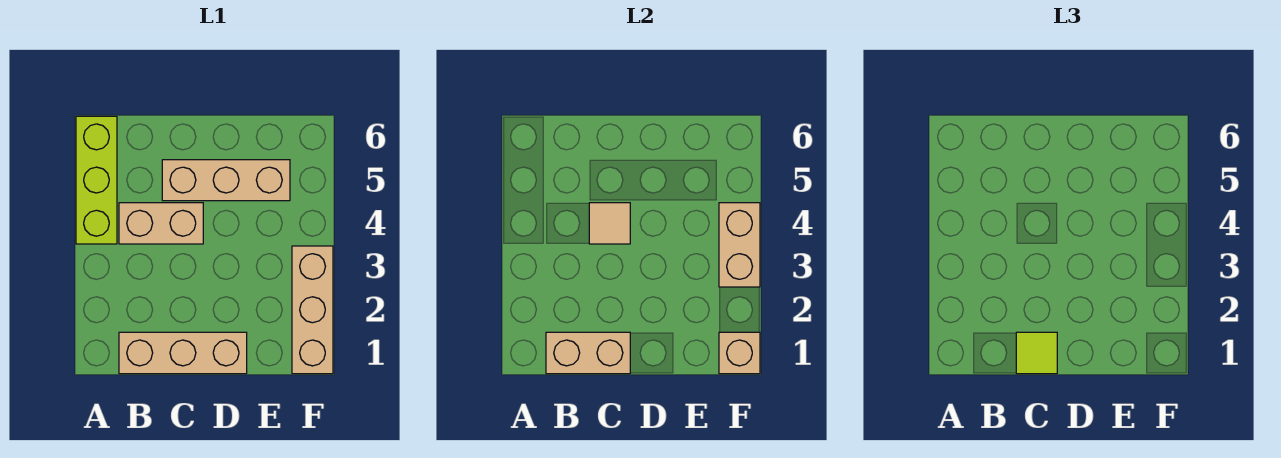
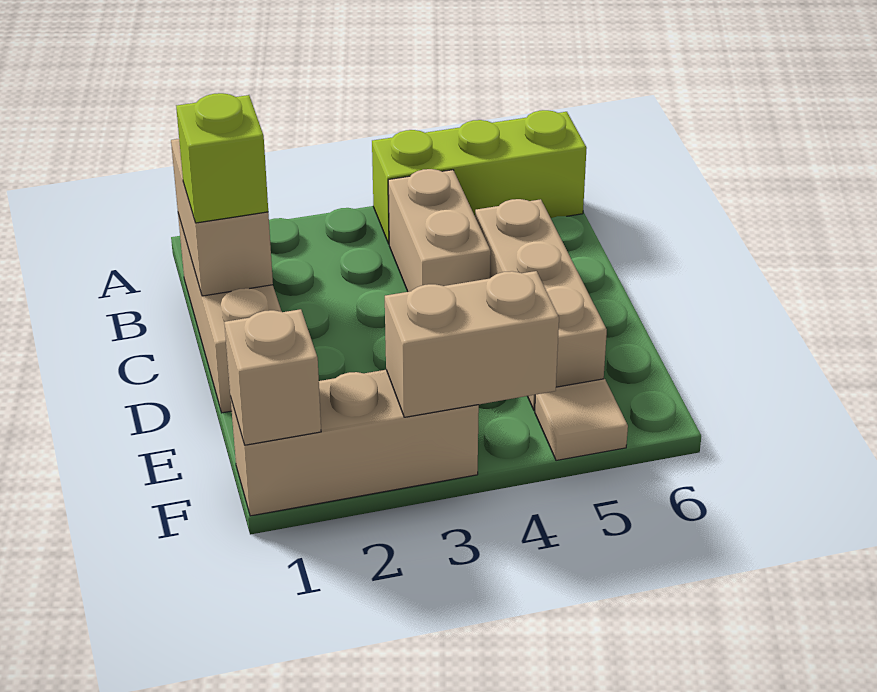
lime 1x1 tile [1016,332,1057,374] -> lime 1x1 brick [176,93,268,223]
tan 1x1 tile [589,203,630,244] -> tan 1x1 tile moved to [535,379,628,461]

